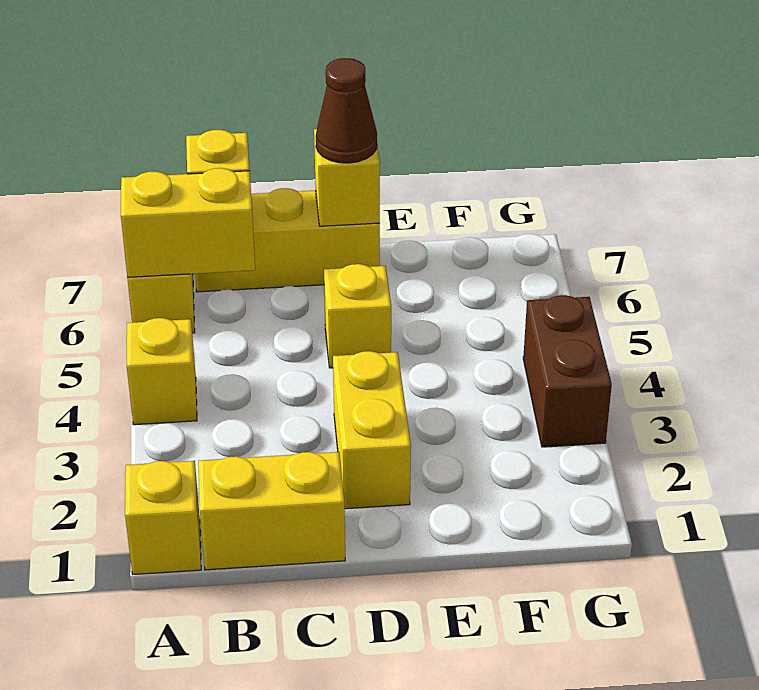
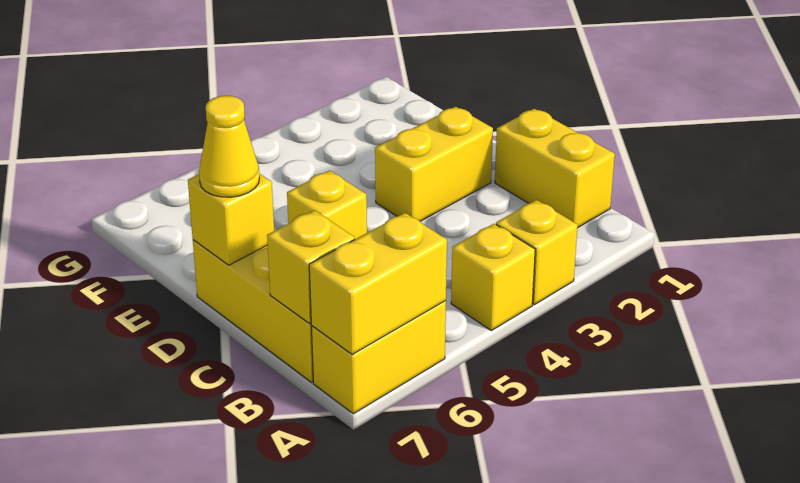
yellow 1x1 brick [125,461,201,574] -> yellow 1x1 brick moved to [496,200,578,305]
yellow 1x2 brick [121,168,255,277] -> yellow 1x2 brick turned to [309,213,447,354]
brown 1x1 cone [316,58,377,163] -> yellow 1x1 cone [199,96,260,197]
brown 1x2 brick [523,295,612,447] -> none

